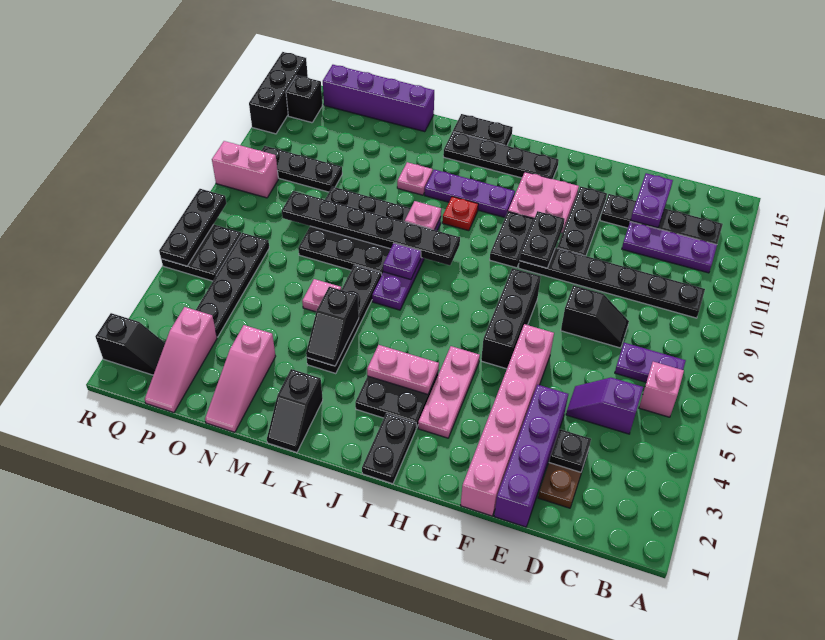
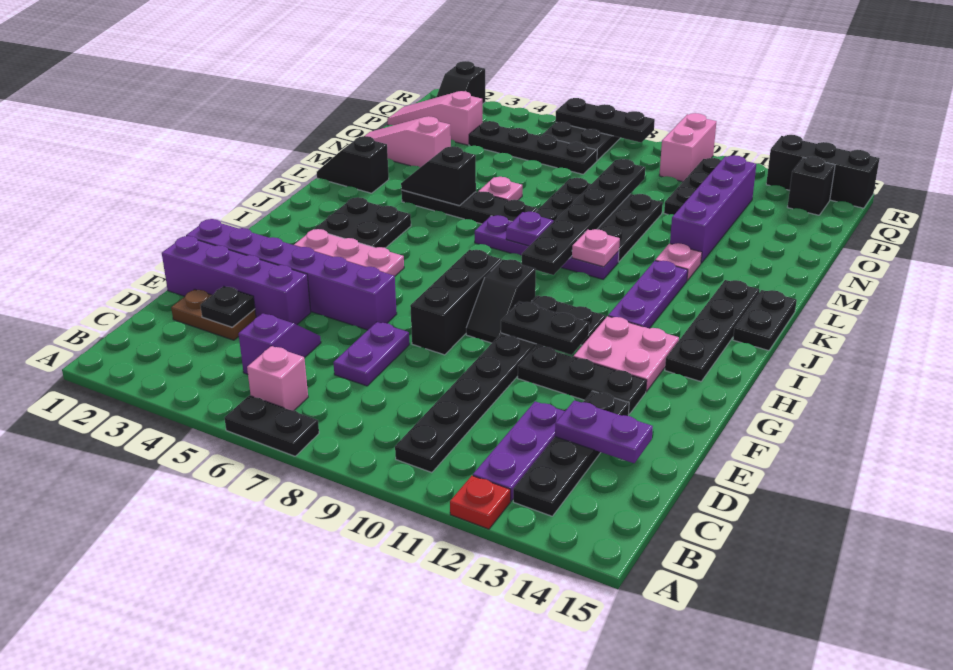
purple 1x2 plate [615,343,686,382] -> purple 1x2 plate moved to [333,322,409,386]
black 1x2 slope [561,285,629,348] -> black 1x2 slope moved to [466,259,536,343]
pink 1x6 brick [461,324,554,516] -> purple 1x6 brick [186,219,397,330]
black 1x3 brick [481,268,541,369] -> black 1x3 brick turned to [410,250,501,355]
black 1x2 plate [362,413,416,484] -> black 1x2 plate moved to [225,395,319,456]
pink 1x2 plate [367,345,439,394] -> none
red 1x1 plate [442,197,478,231] -> red 1x1 plate moved to [450,476,510,529]
purple 1x4 brick [323,65,434,132] -> purple 1x4 brick moved to [670,155,756,263]

